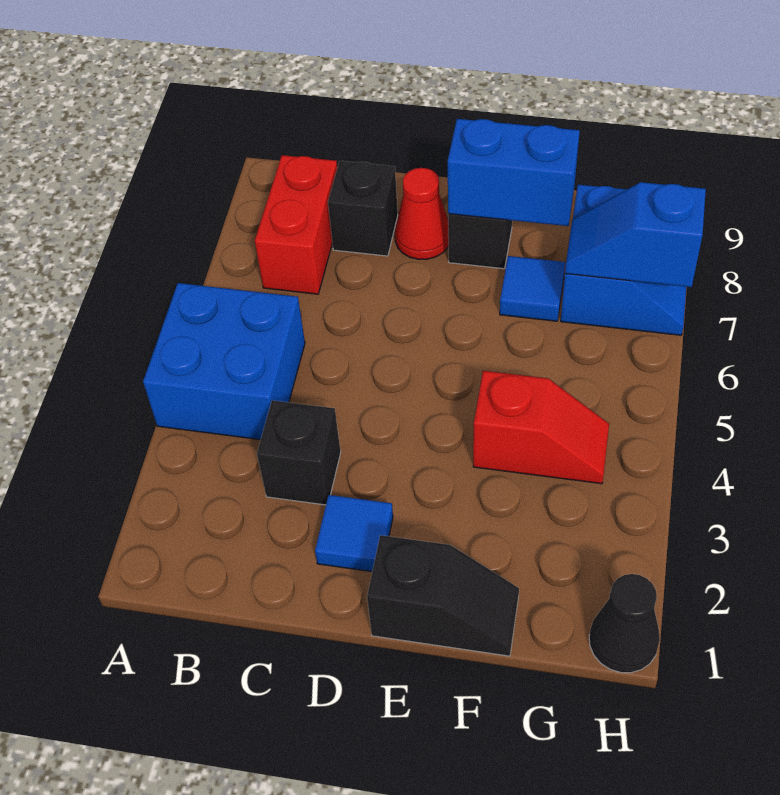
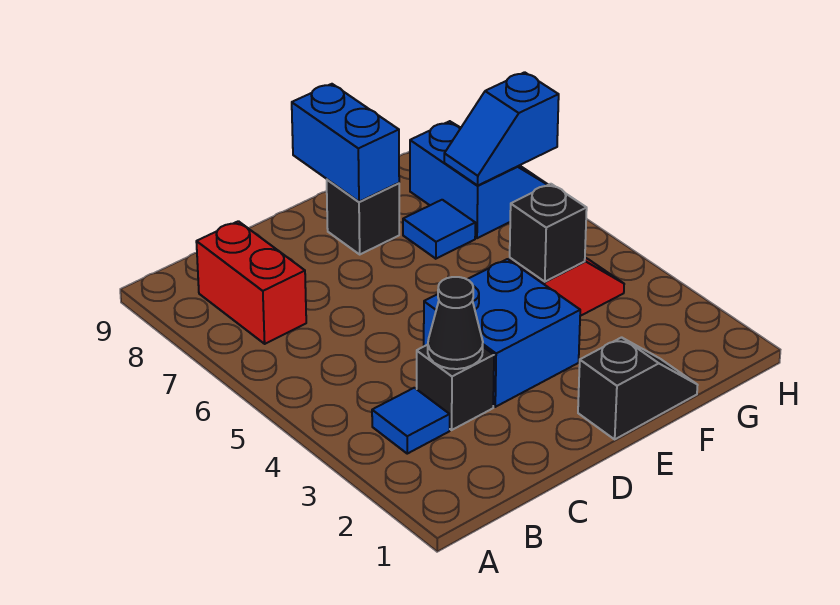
blue 2x2 brick [143,283,305,440] -> blue 2x2 brick moved to [424,259,580,407]
black 1x1 brick [328,161,398,256] -> black 1x1 brick moved to [510,184,587,282]
blue 1x1 tile [315,495,393,572] -> blue 1x1 tile moved to [372,388,450,454]
red 1x1 cone [395,168,449,259] -> none
blue 1x2 brick [448,119,580,226] -> blue 1x2 brick turned to [292,84,399,202]
black 1x1 cone [589,574,660,673] -> black 1x1 cone moved to [428,277,483,369]

